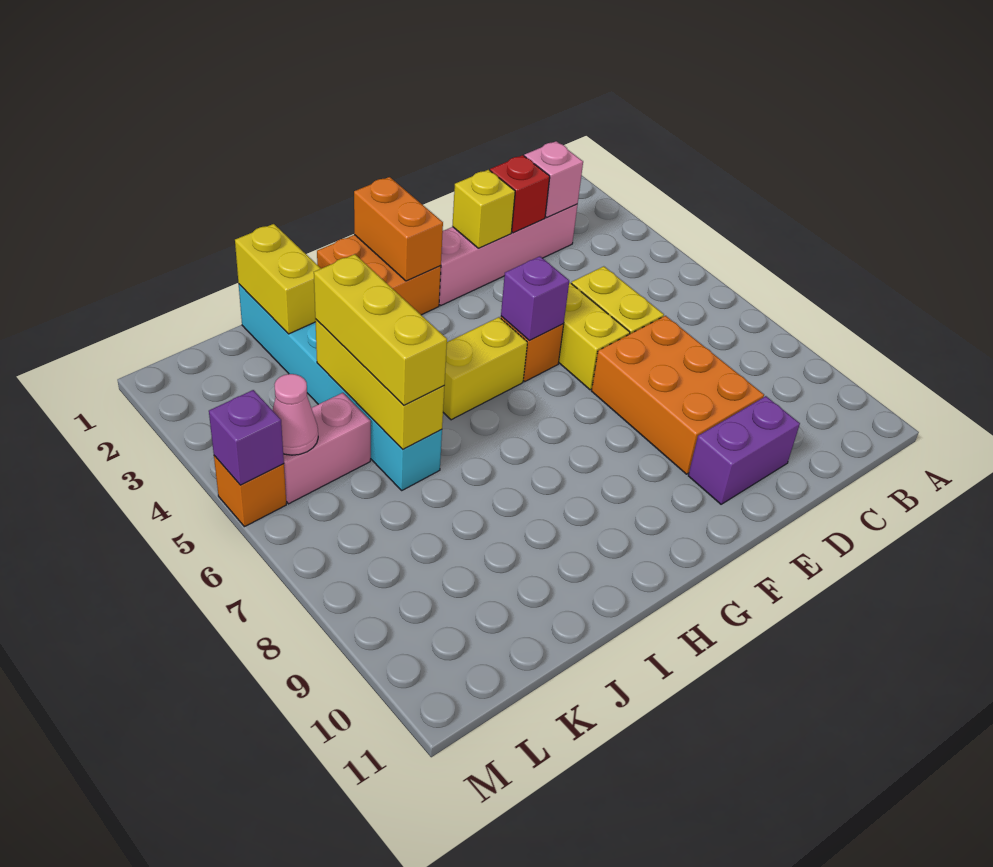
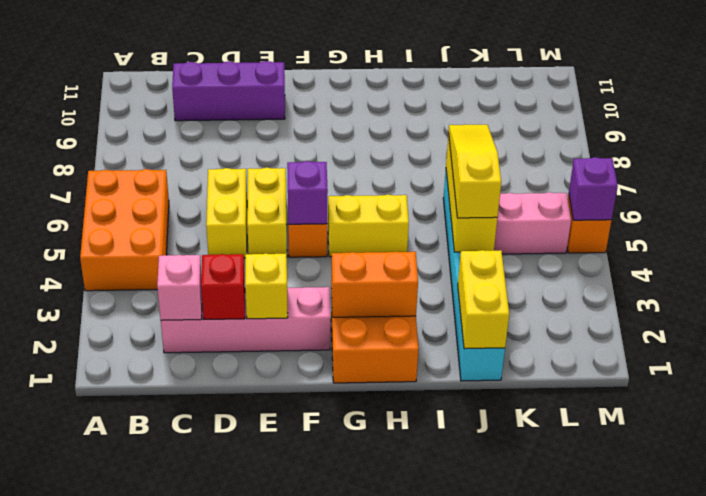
orange 2x3 brick [592,316,764,474] -> orange 2x3 brick moved to [80,169,169,291]
purple 1x2 brick [688,396,800,504] -> purple 1x3 brick [172,61,285,121]
orange 1x2 brick [354,177,443,281] -> orange 1x2 brick turned to [331,252,418,317]
yellow 1x3 brick [314,254,447,405] -> yellow 1x3 slope [449,125,501,218]
pink 1x1 cone [273,374,318,455] -> none

